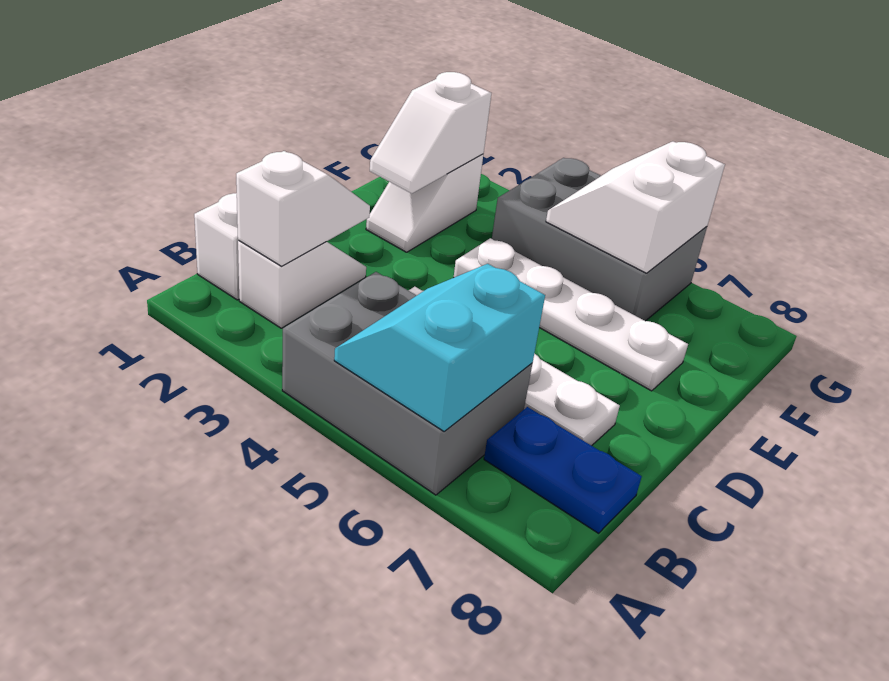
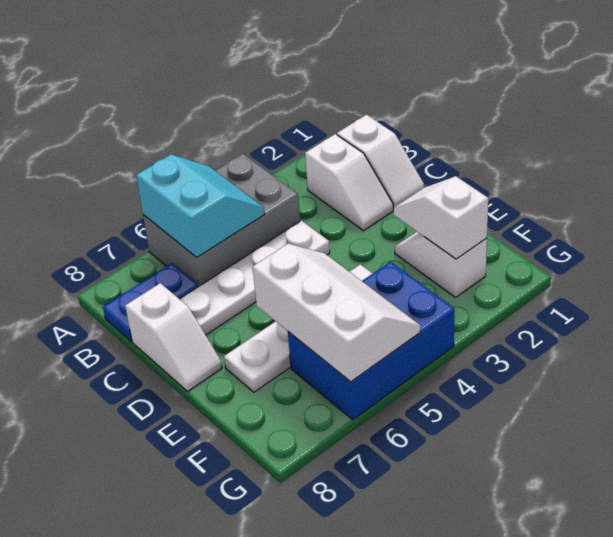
white 1x2 slope [236,151,370,266] -> white 1x2 slope moved to [125,283,222,391]
grey 2x3 brick [492,158,707,321] -> blue 2x3 brick [288,262,454,420]
white 2x2 slope [546,141,725,273] -> white 2x3 slope [253,244,420,382]

